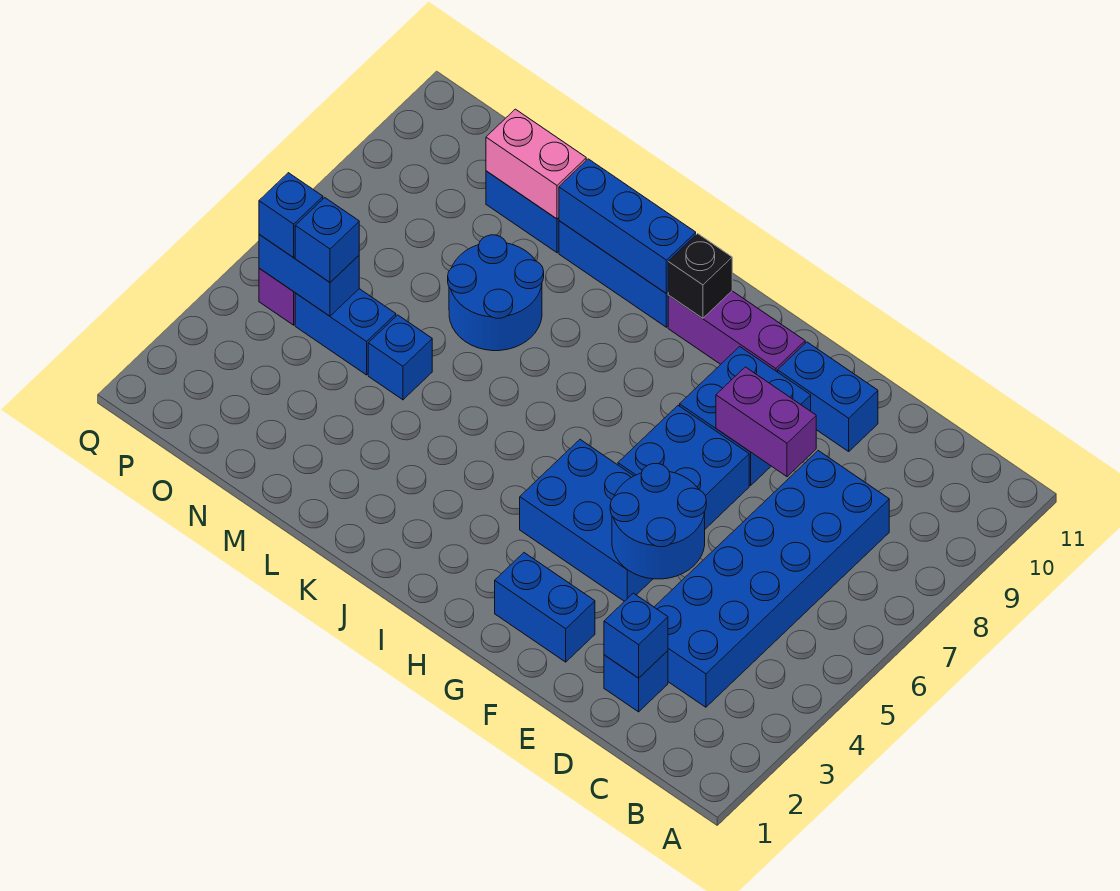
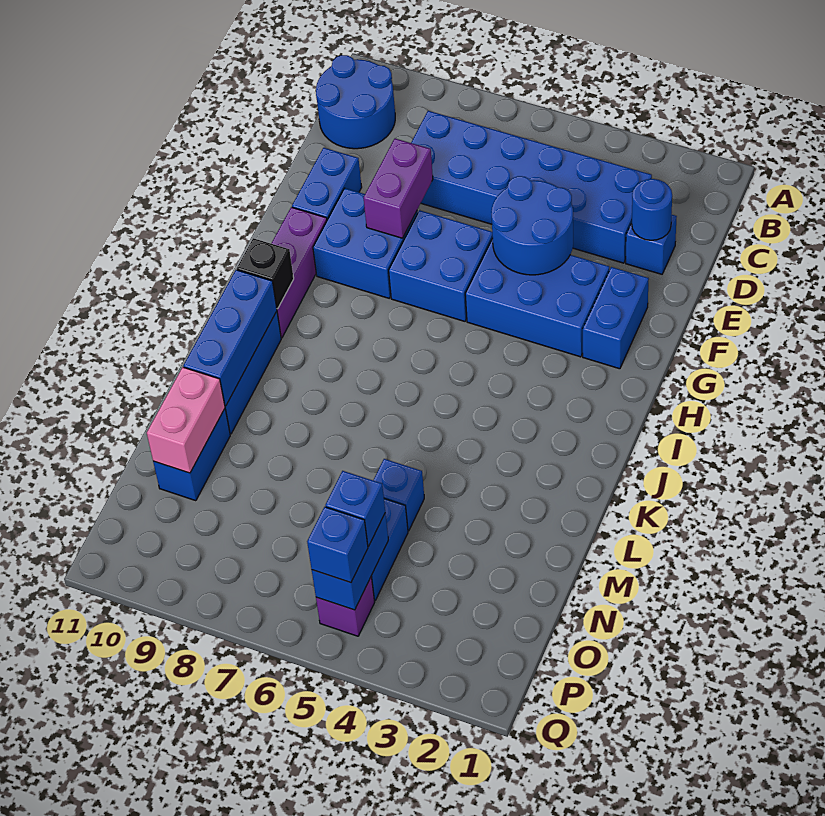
blue 1x1 brick [604,593,668,678] -> blue 1x1 round brick [632,179,672,240]
blue 2x3 brick [520,440,653,601] -> blue 2x3 brick turned to [465,239,609,357]
blue 2x2 round brick [448,235,544,351] -> blue 2x2 round brick moved to [316,55,395,149]

